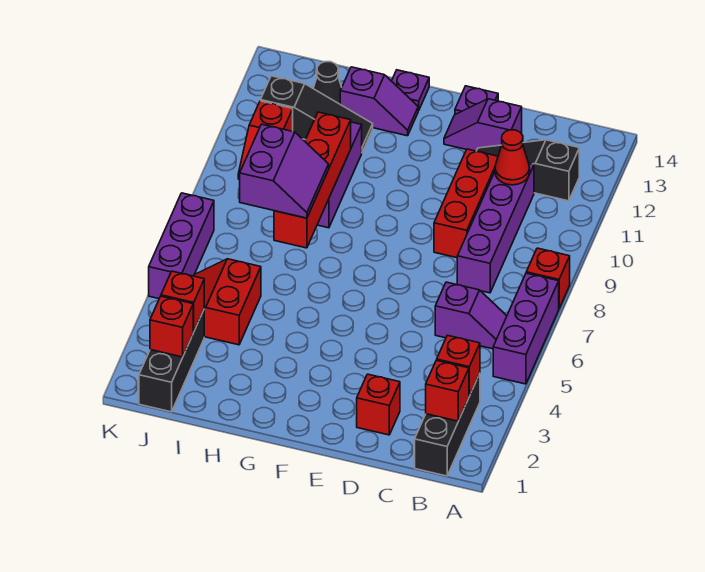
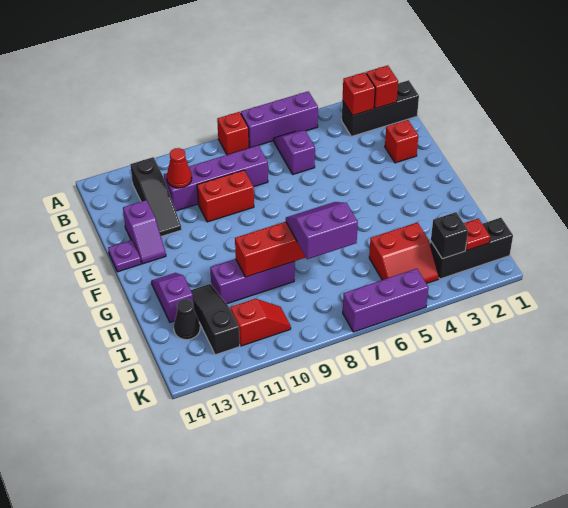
red 1x3 brick [434,149,498,258] -> red 1x2 brick [197,170,254,222]
purple 1x1 plate [392,70,429,110] -> none
red 1x1 brick [150,296,193,357] -> red 1x1 plate [464,218,490,251]
red 1x1 brick [161,271,204,332] -> black 1x1 brick [431,212,468,259]

